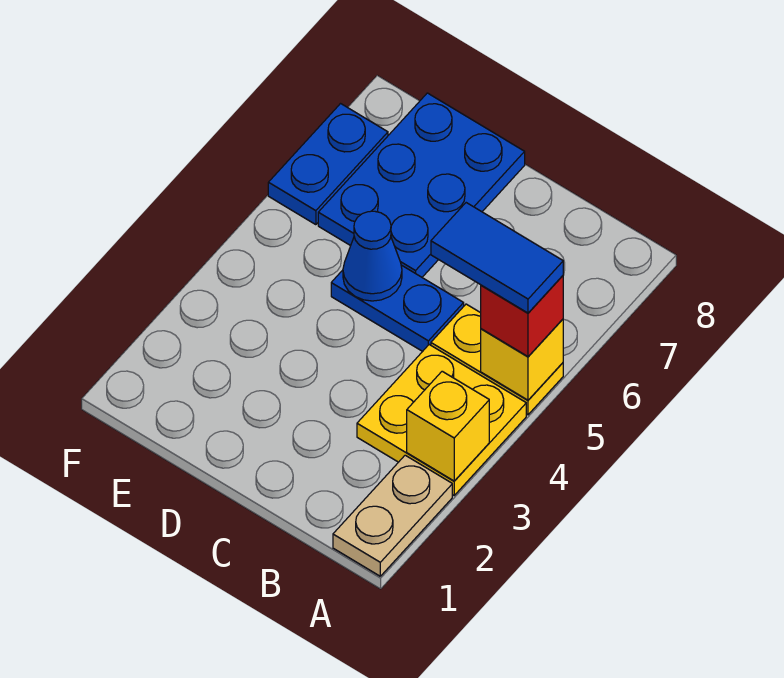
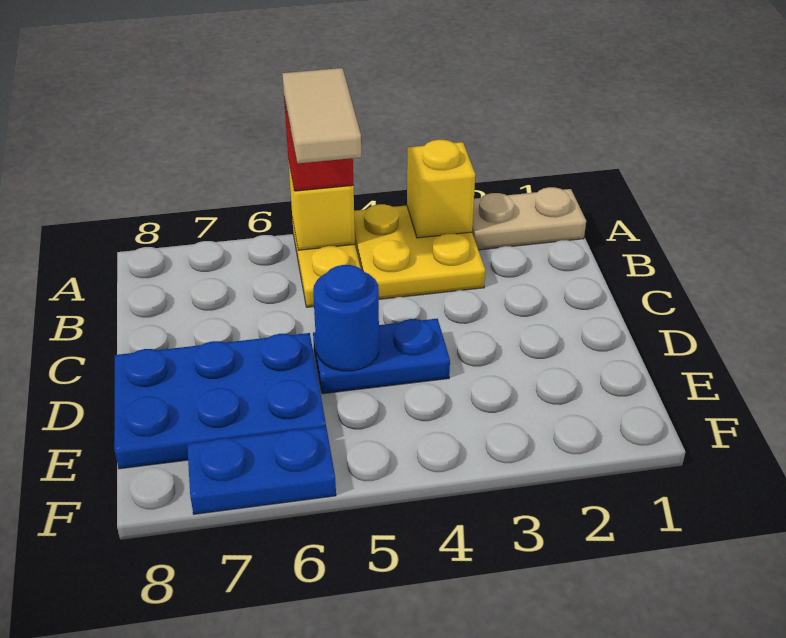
blue 1x2 tile [431,203,563,313] -> tan 1x2 tile [282,68,361,163]
blue 1x2 plate [331,265,464,351] -> blue 1x2 plate turned to [313,319,450,394]
blue 1x1 cone [343,211,402,301] -> blue 1x1 round brick [313,265,379,371]

